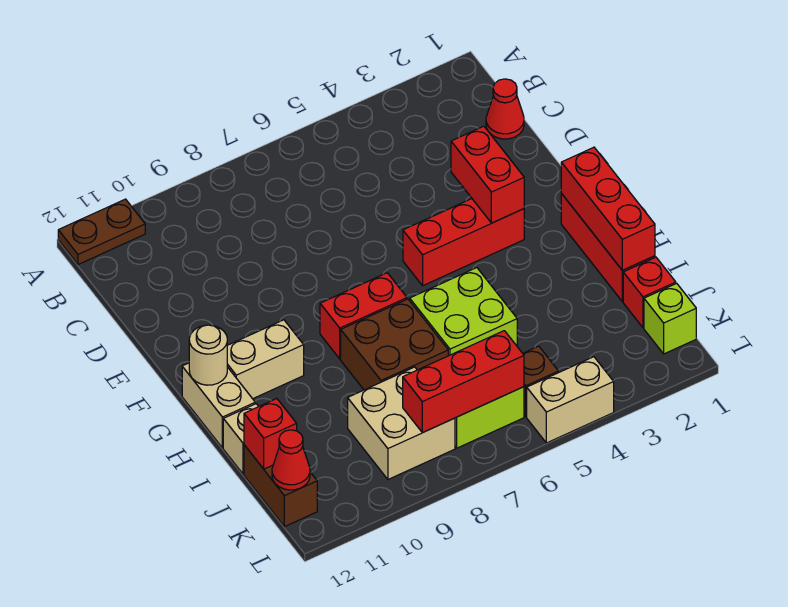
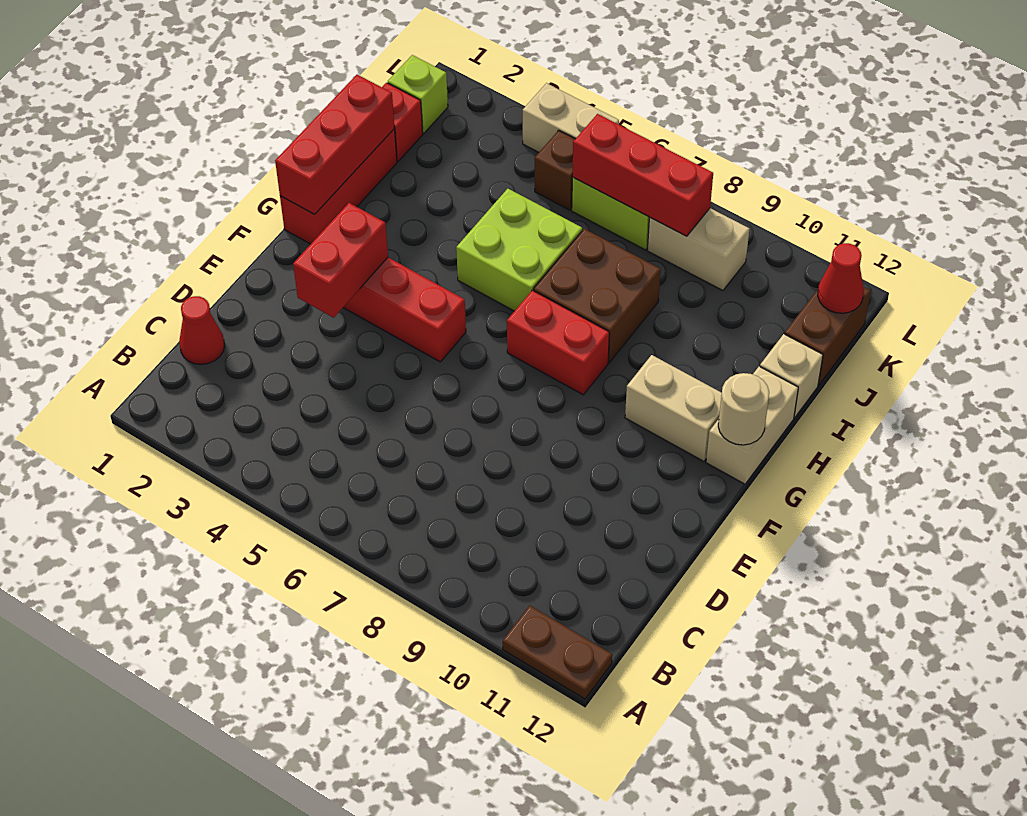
tan 2x2 brick [348,367,455,479] -> tan 1x2 brick [647,208,750,291]
red 1x1 brick [244,399,297,469] -> none

